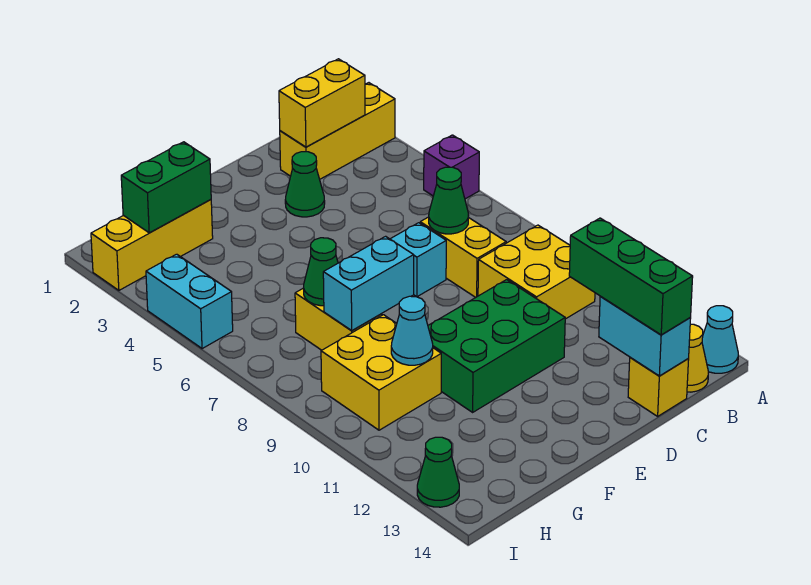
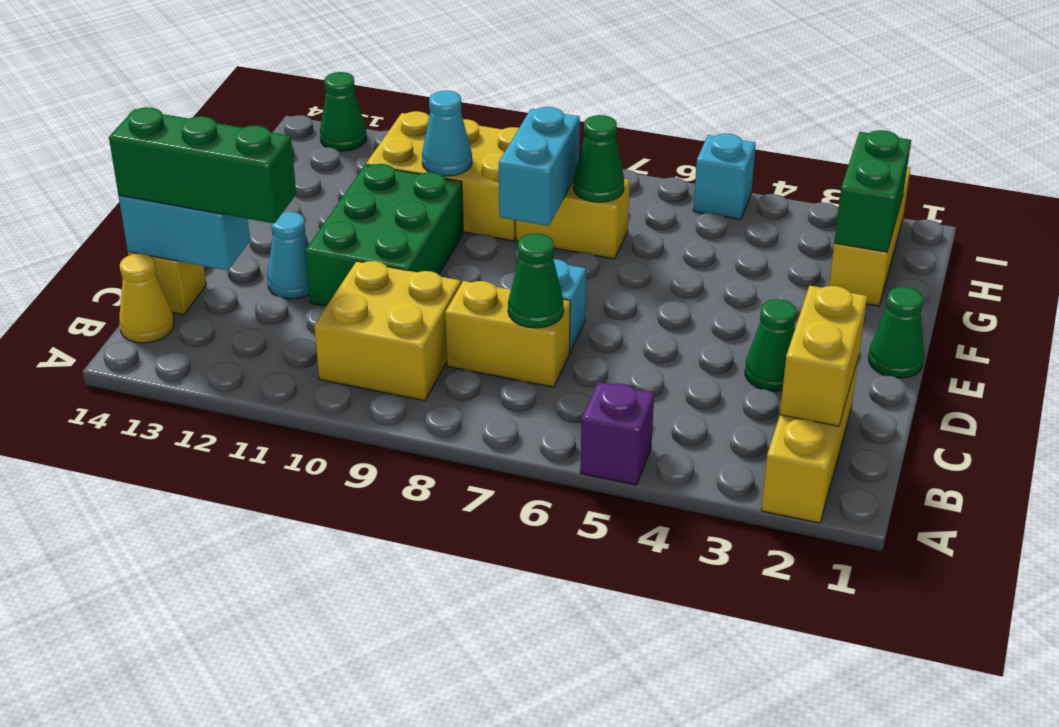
cyan 1x1 cone [702,306,738,373] -> cyan 1x1 cone moved to [267,212,309,299]
none -> green 1x1 cone [869,287,924,378]
yellow 2x2 brick [321,315,441,430] -> yellow 2x3 brick [366,111,519,241]
cyan 1x2 brick [146,254,233,349] -> cyan 1x1 brick [693,133,756,220]

